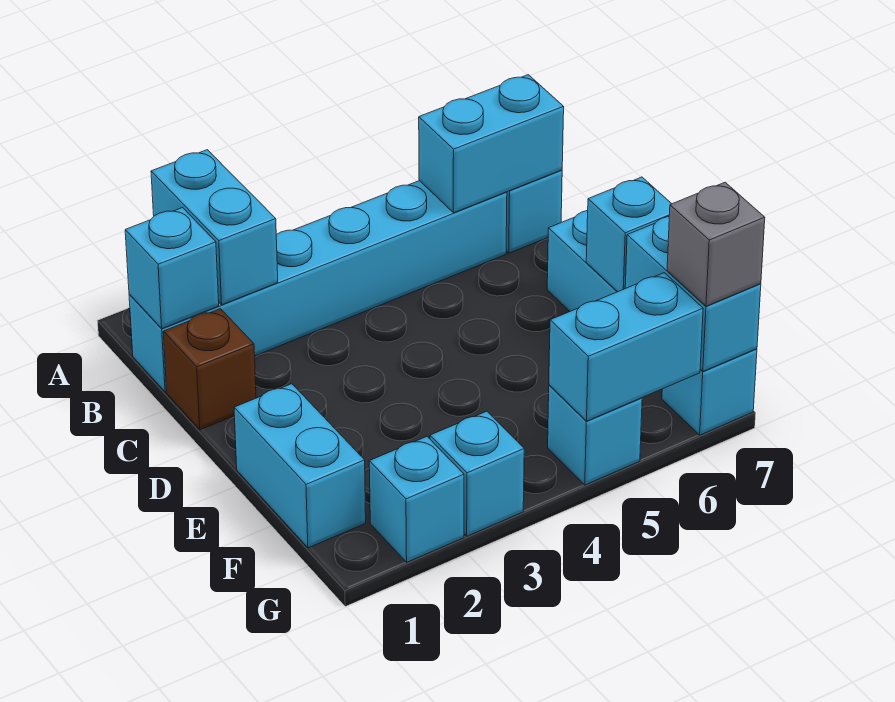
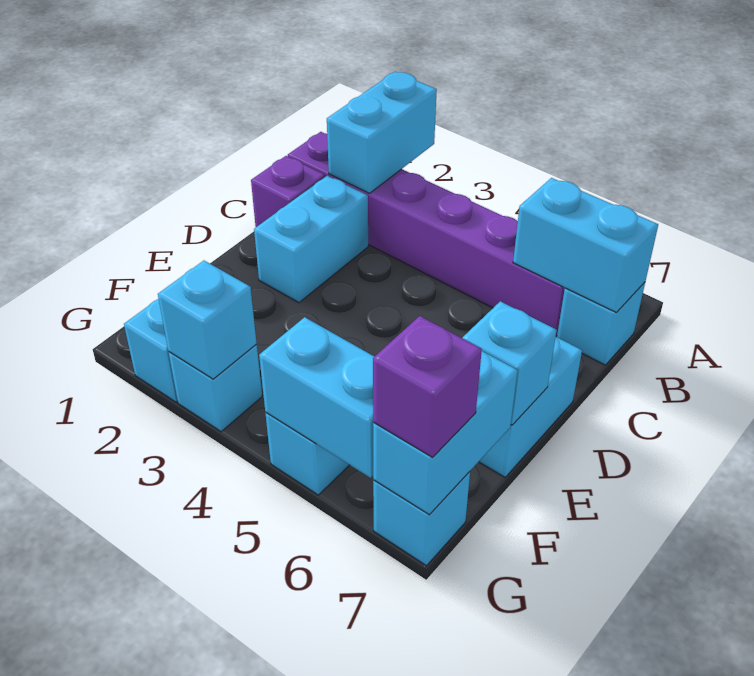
cyan 1x6 brick [129,181,507,392] -> purple 1x6 brick [288,132,565,336]
cyan 1x1 brick [125,208,219,328] -> cyan 1x1 brick moved to [158,261,257,379]
brown 1x1 brick [163,309,256,430] -> purple 1x1 brick [251,156,325,227]
cyan 1x2 brick [234,384,366,548] -> cyan 1x2 brick moved to [254,176,368,303]
grey 1x1 brick [667,182,765,306] -> purple 1x1 brick [373,316,482,457]

